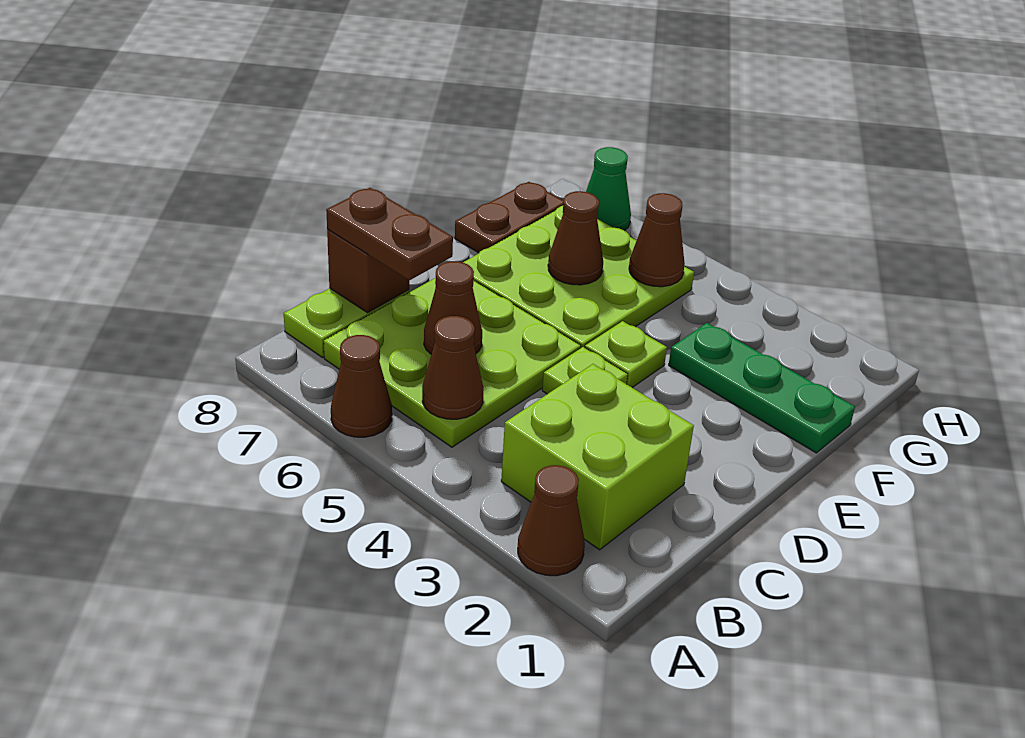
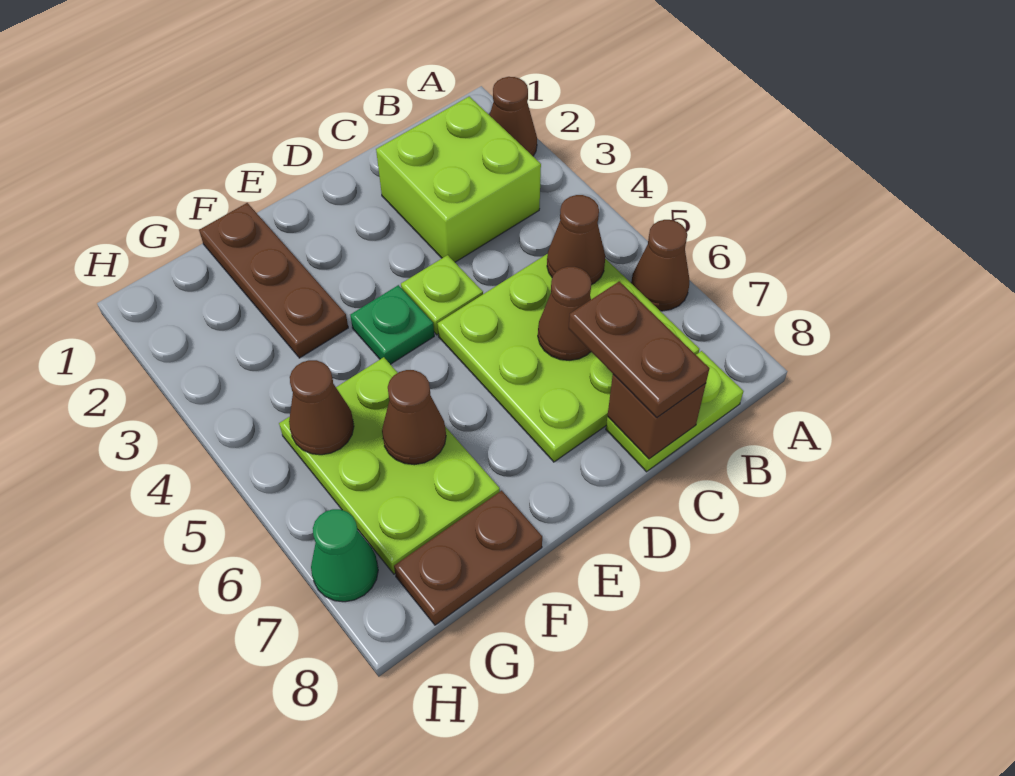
lime 1x1 plate [585,321,667,388] -> green 1x1 plate [350,285,434,364]
lime 3x3 plate [463,206,694,348] -> lime 2x3 plate [279,357,500,574]
green 1x3 plate [669,323,855,453] -> brown 1x3 plate [199,203,348,358]

